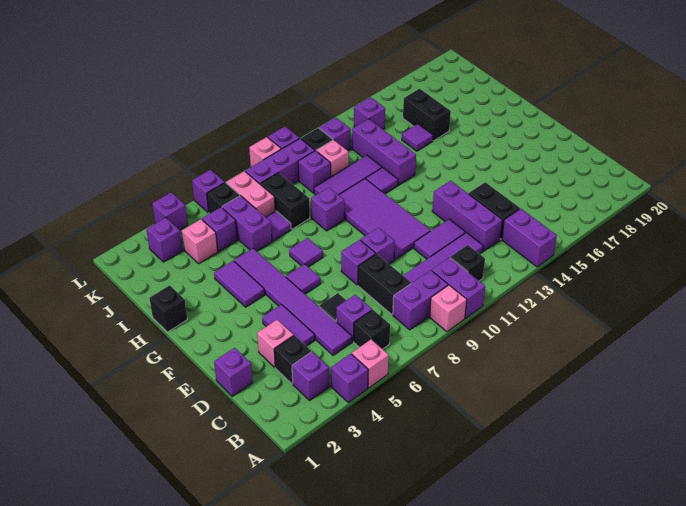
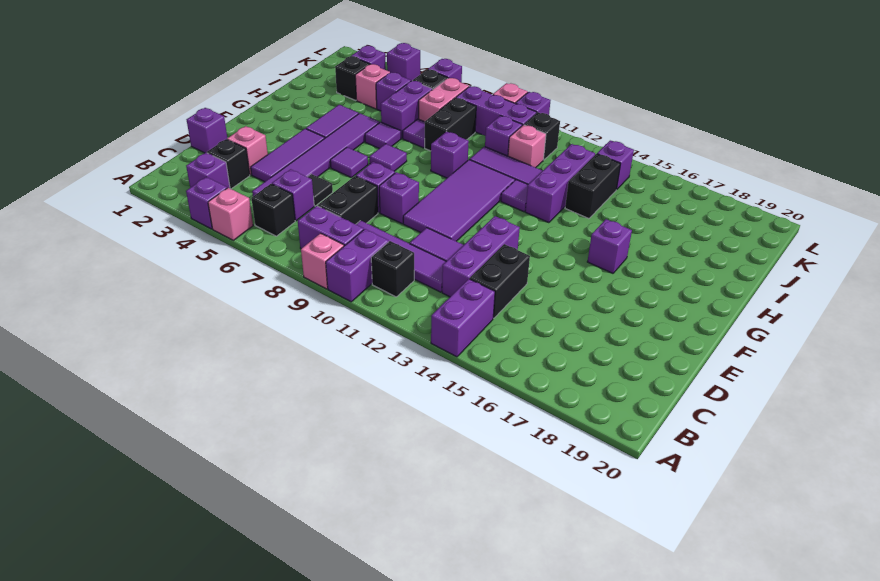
purple 1x2 tile [262,304,315,346] -> purple 1x3 tile [251,129,325,182]
black 1x1 brick [149,285,187,332] -> black 1x1 brick moved to [335,56,370,100]
purple 1x1 tile [402,124,433,151] -> purple 1x1 tile moved to [365,122,401,148]
black 1x2 brick [403,89,451,141] -> black 1x2 brick moved to [565,154,620,219]
purple 1x1 brick [319,118,351,151] -> purple 1x1 brick moved to [587,219,632,273]

